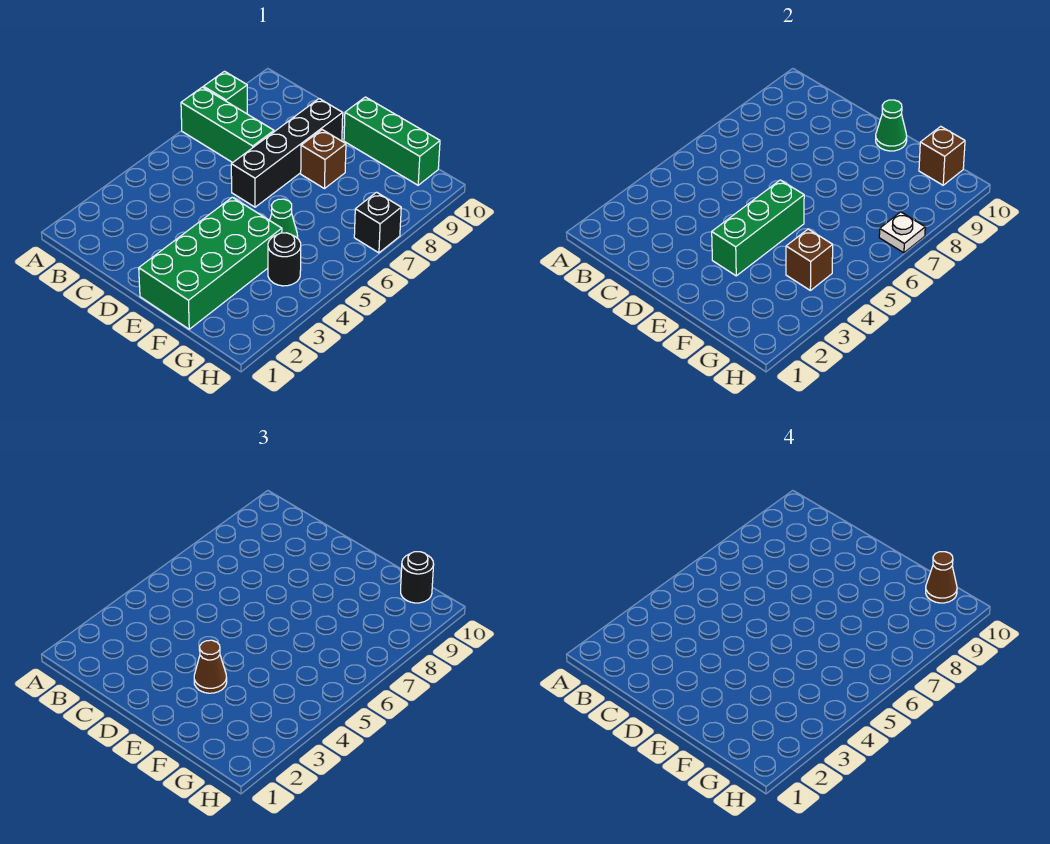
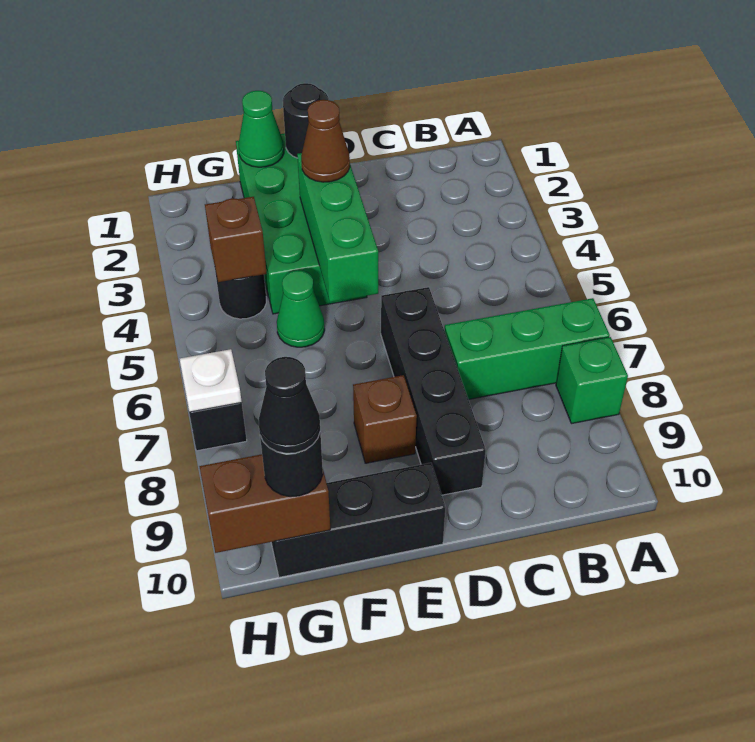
none -> black 1x1 round brick [283,83,329,158]
green 1x3 brick [344,97,440,185] -> black 1x3 brick [271,463,445,577]
green 1x1 cone [876,100,907,151] -> green 1x1 cone moved to [239,91,284,167]
brown 1x1 brick [919,126,965,185] -> brown 1x2 brick [199,454,330,553]
brown 1x1 cone [926,552,957,603] -> black 1x1 cone [259,357,320,453]

